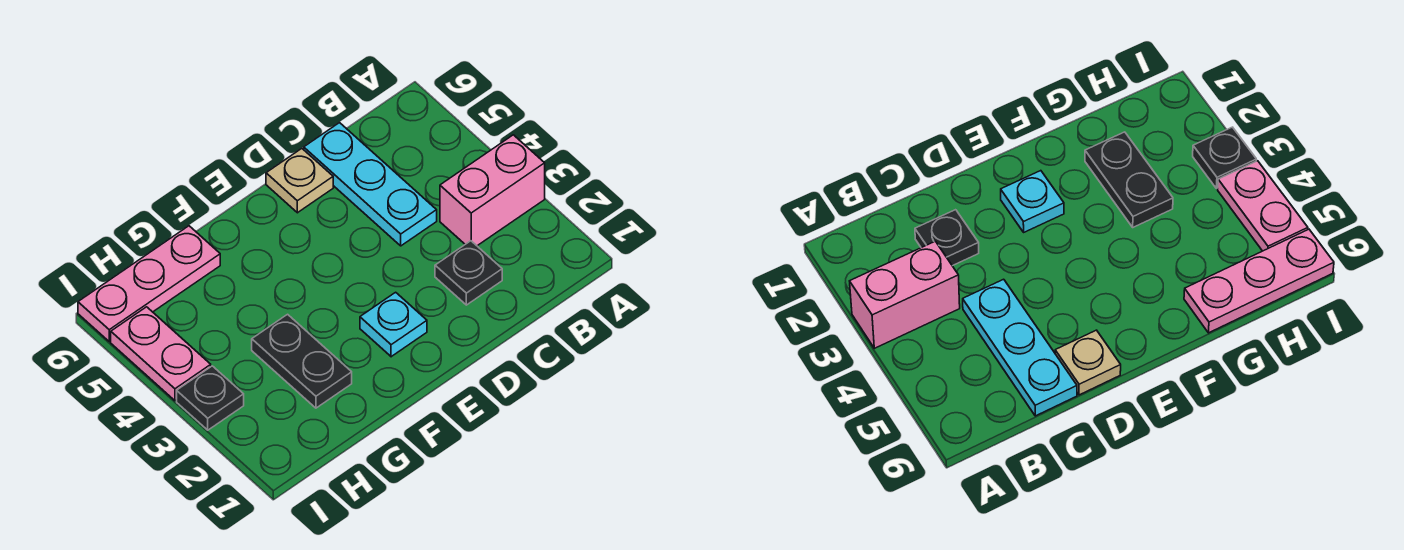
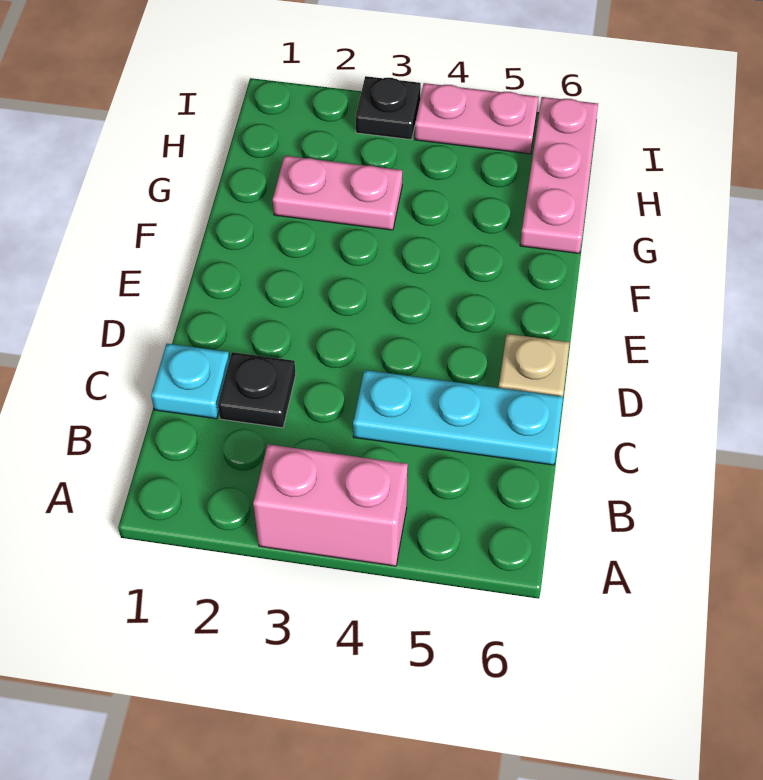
pink 1x2 brick [440,135,545,246] -> pink 1x2 brick turned to [253,444,408,566]
cyan 1x1 plate [360,292,427,357] -> cyan 1x1 plate moved to [151,344,230,419]
black 1x2 plate [252,314,352,408] -> pink 1x2 plate [273,156,402,230]

